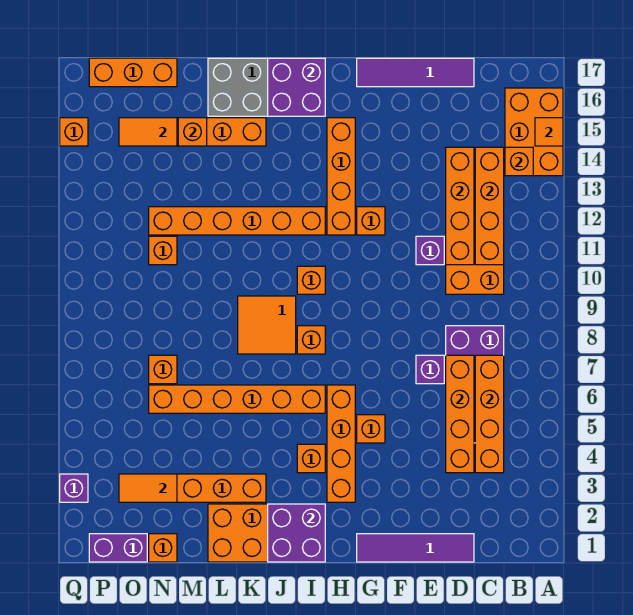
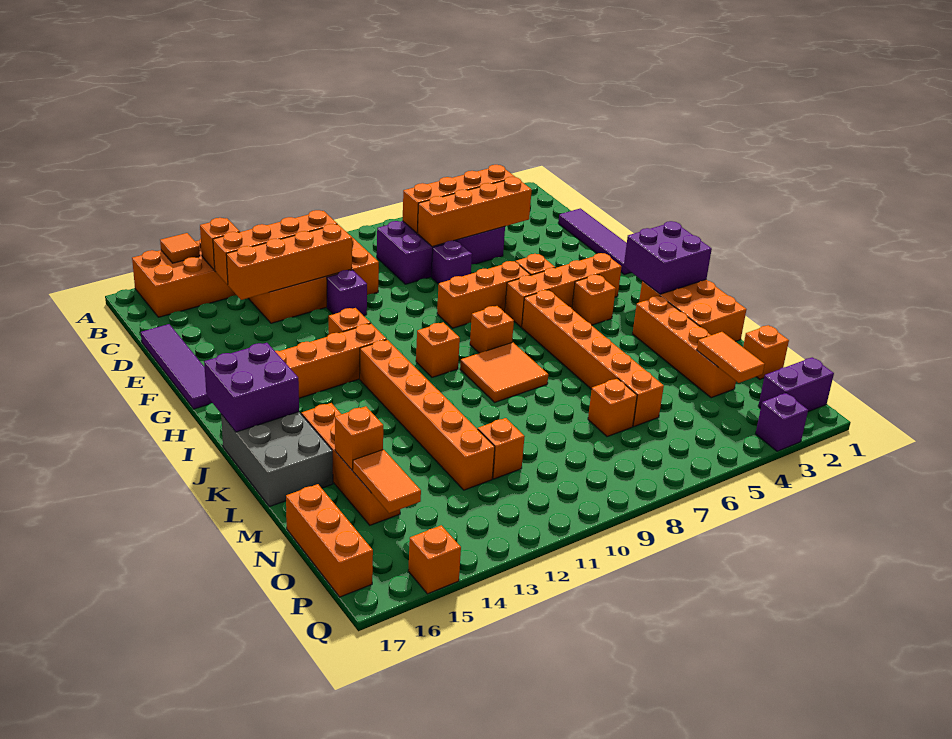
none -> orange 1x3 brick [437,261,530,328]
purple 1x2 brick [89,534,147,562] -> purple 1x2 brick turned to [758,357,834,412]

